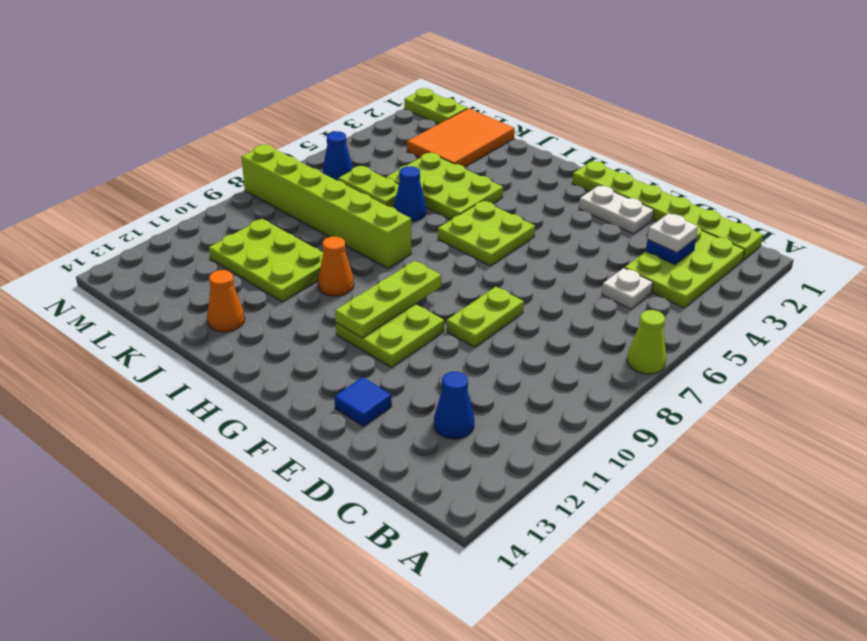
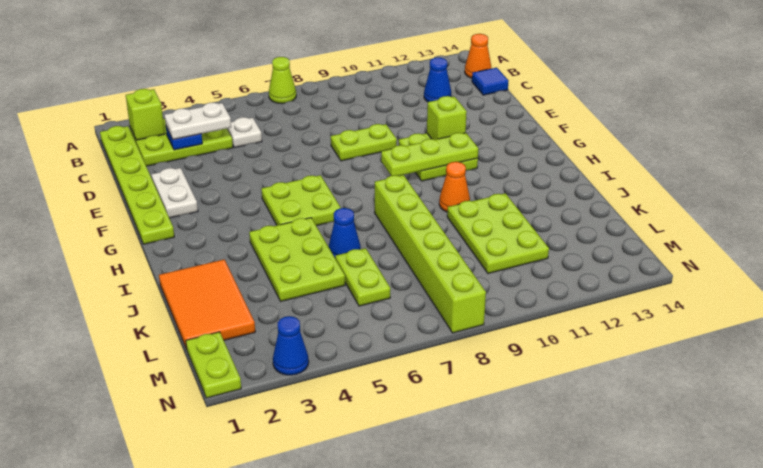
none -> lime 1x1 brick [126,89,165,140]
white 1x1 plate [648,213,698,253] -> white 1x2 plate [164,103,231,140]
blue 1x1 tile [334,377,392,427] -> blue 1x1 tile moved to [472,68,508,95]
none -> lime 1x1 brick [427,96,467,140]
orange 1x1 cone [207,270,245,332] -> orange 1x1 cone moved to [465,34,491,78]
orange 2x3 tile [407,108,515,167] -> orange 2x3 tile turned to [159,259,255,350]
blue 1x1 cone [323,131,353,181] -> blue 1x1 cone moved to [273,316,309,375]

